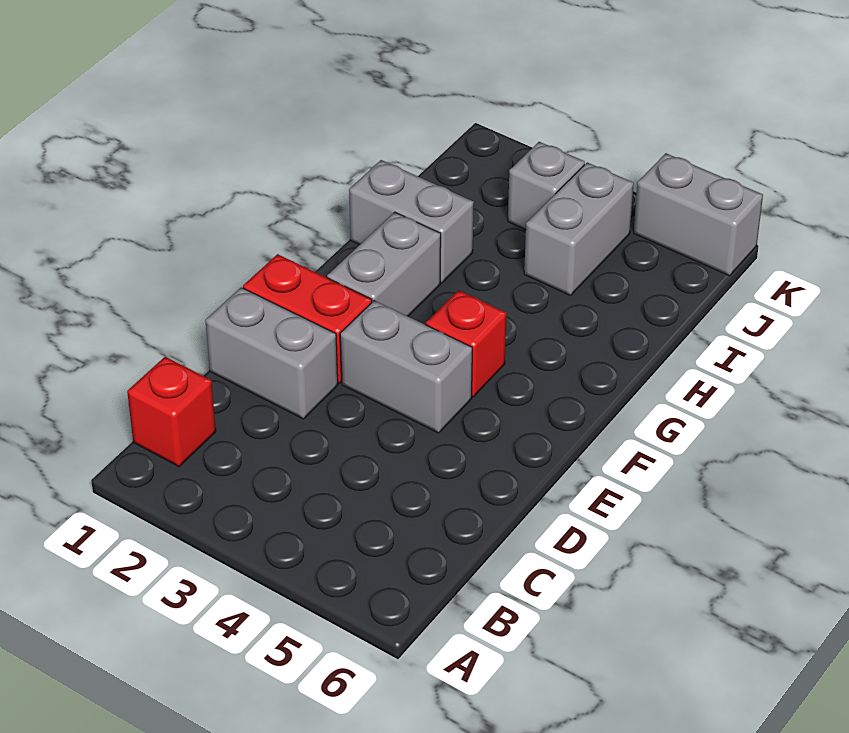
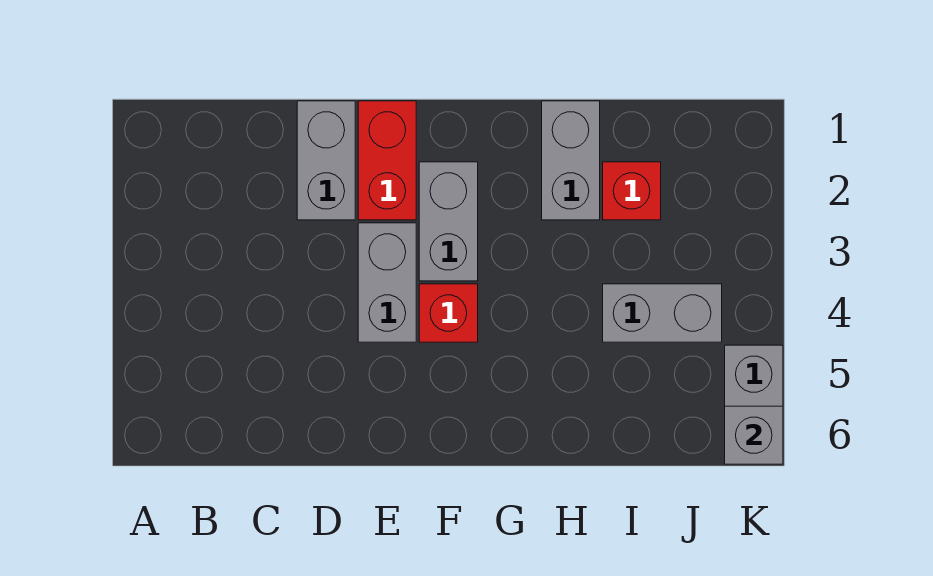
red 1x1 brick [127,357,216,467] -> red 1x1 brick moved to [603,162,661,220]
grey 1x2 brick [327,212,441,316] -> grey 1x2 brick turned to [419,162,478,281]
grey 1x1 brick [508,142,585,229] -> grey 1x1 brick moved to [725,406,783,464]

